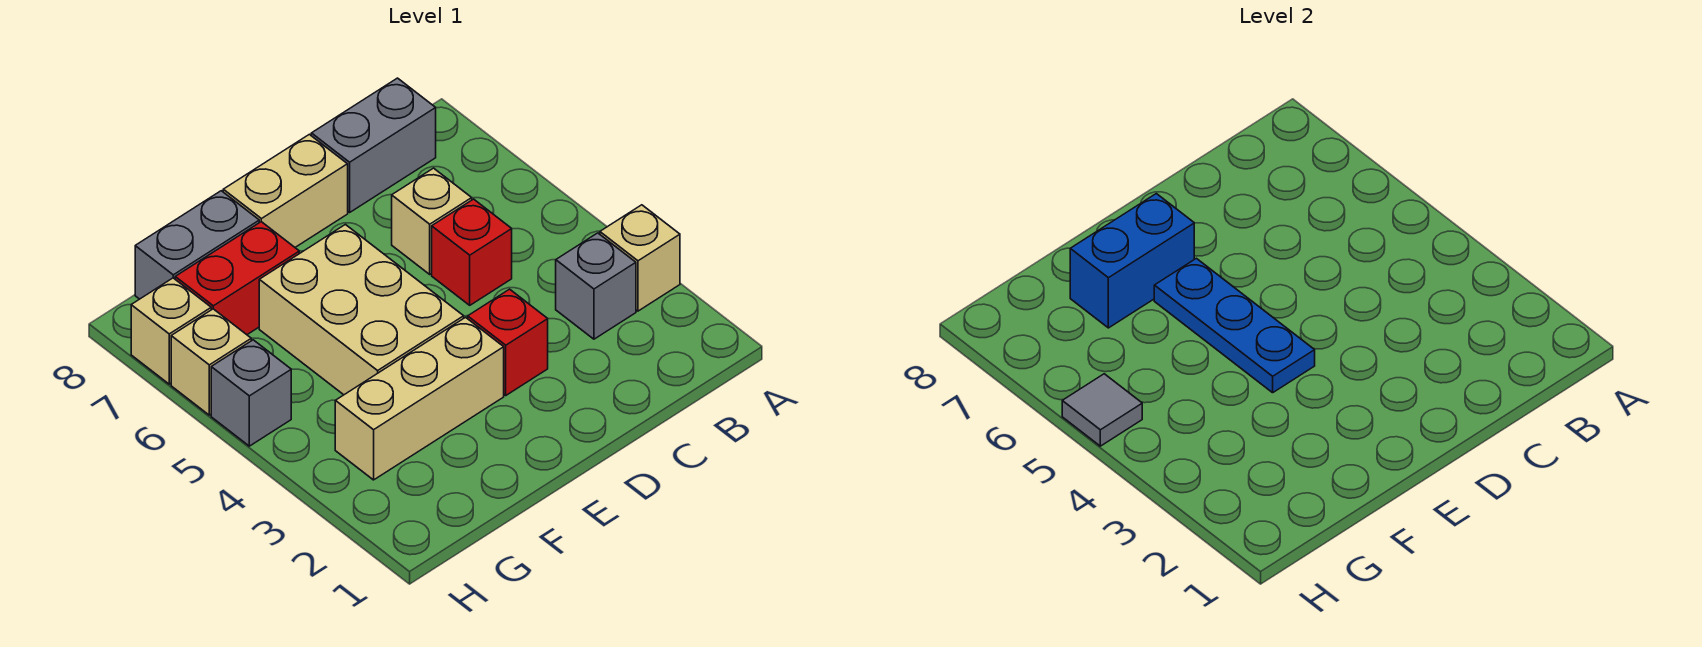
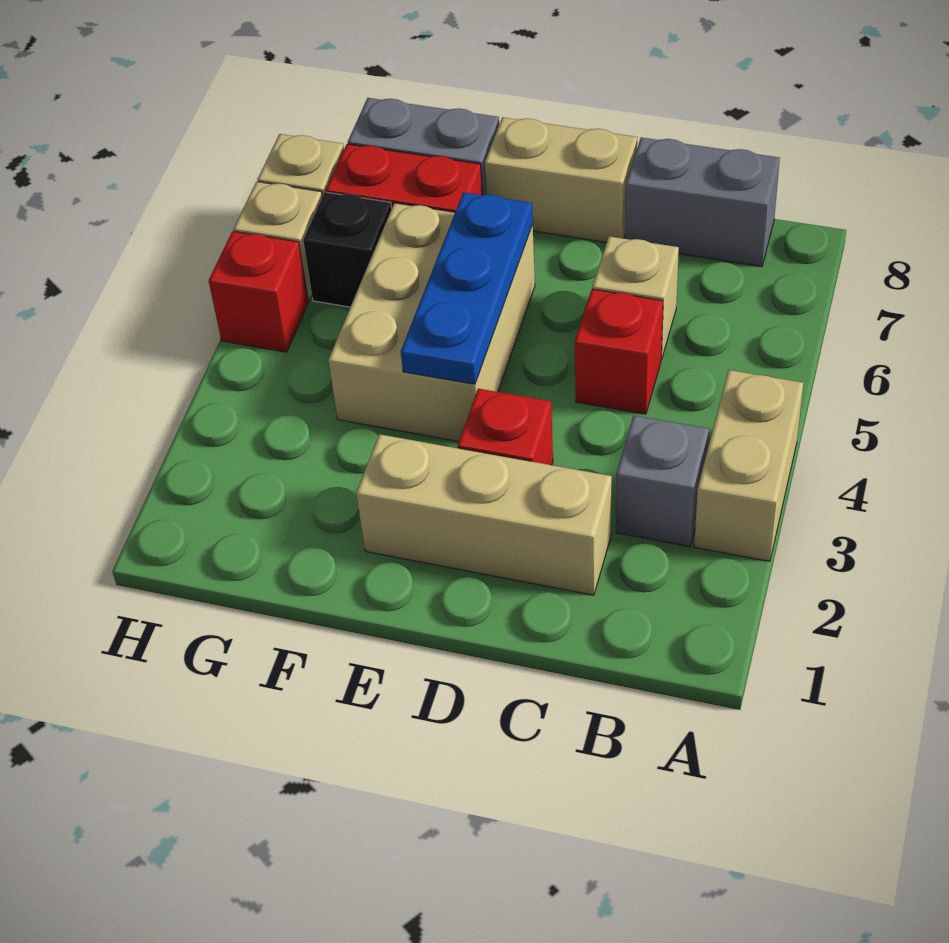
tan 1x1 brick [600,205,680,311] -> tan 1x2 brick [694,370,803,561]
tan 1x3 brick [335,317,504,480] -> tan 1x3 brick moved to [356,434,612,595]
blue 1x2 brick [1070,194,1194,328] -> none
none -> black 1x1 brick [303,192,392,307]
grey 1x1 brick [211,340,291,446] -> red 1x1 brick [209,231,308,352]
grey 1x1 tile [1062,374,1142,446] -> none

